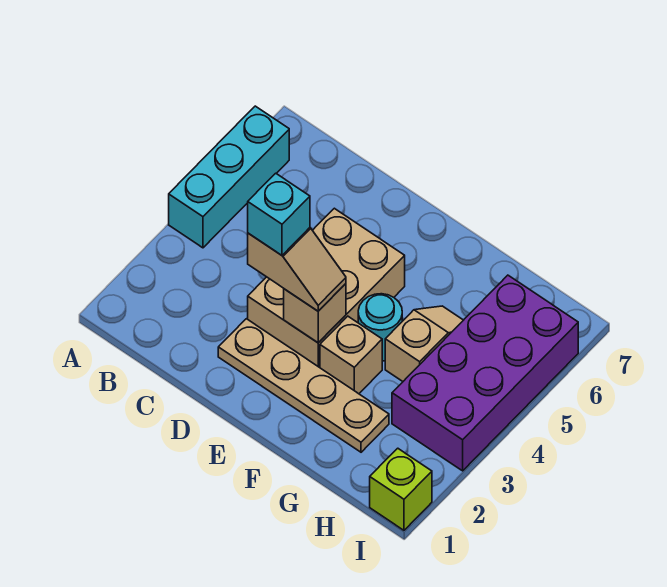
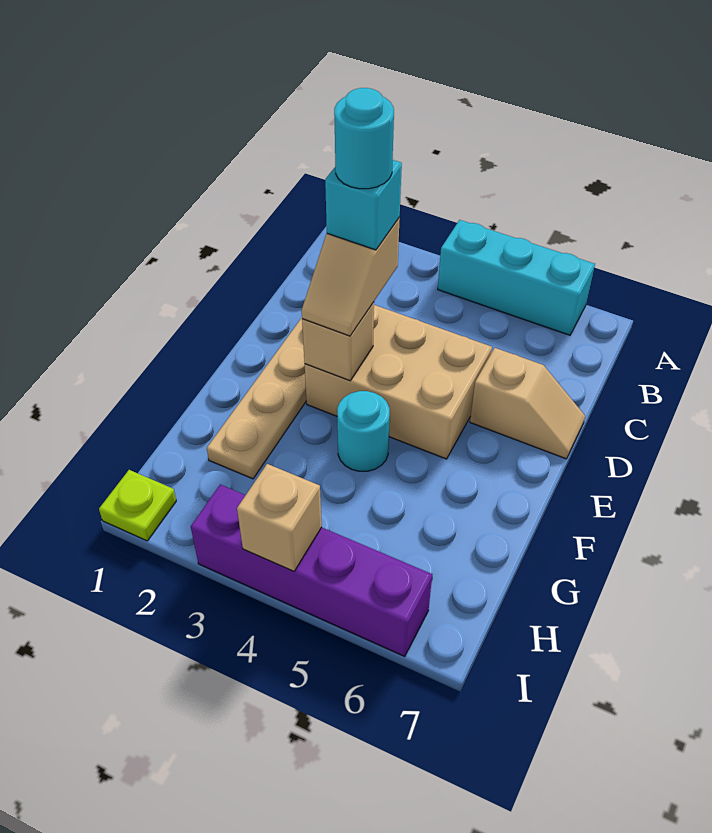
none -> cyan 1x1 round brick [334,88,394,189]
tan 1x1 brick [320,316,382,394] -> tan 1x1 brick moved to [237,464,322,571]
tan 1x2 slope [385,306,463,381] -> tan 1x2 slope moved to [470,348,585,459]
purple 2x4 brick [392,275,578,471] -> purple 1x4 brick [191,484,432,657]
lime 1x1 brick [370,448,432,530] -> lime 1x1 plate [99,470,176,541]

